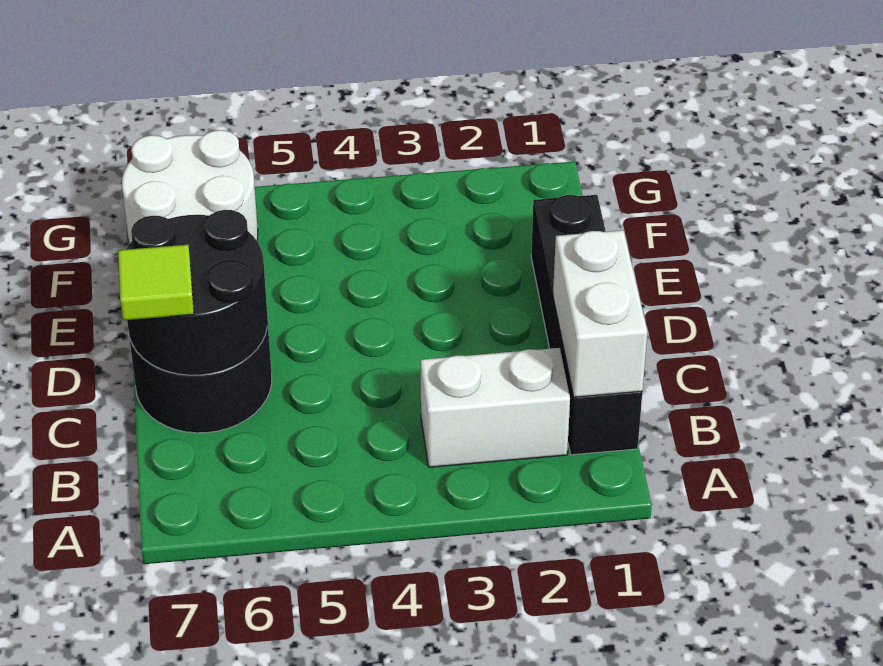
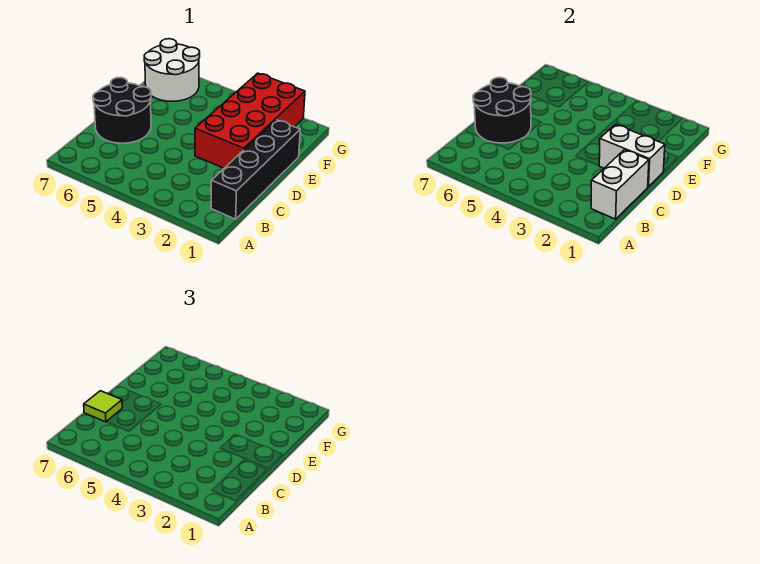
white 1x2 brick [420,348,570,467] -> white 1x2 brick moved to [599,124,665,187]
none -> red 2x4 brick [195,73,305,168]

